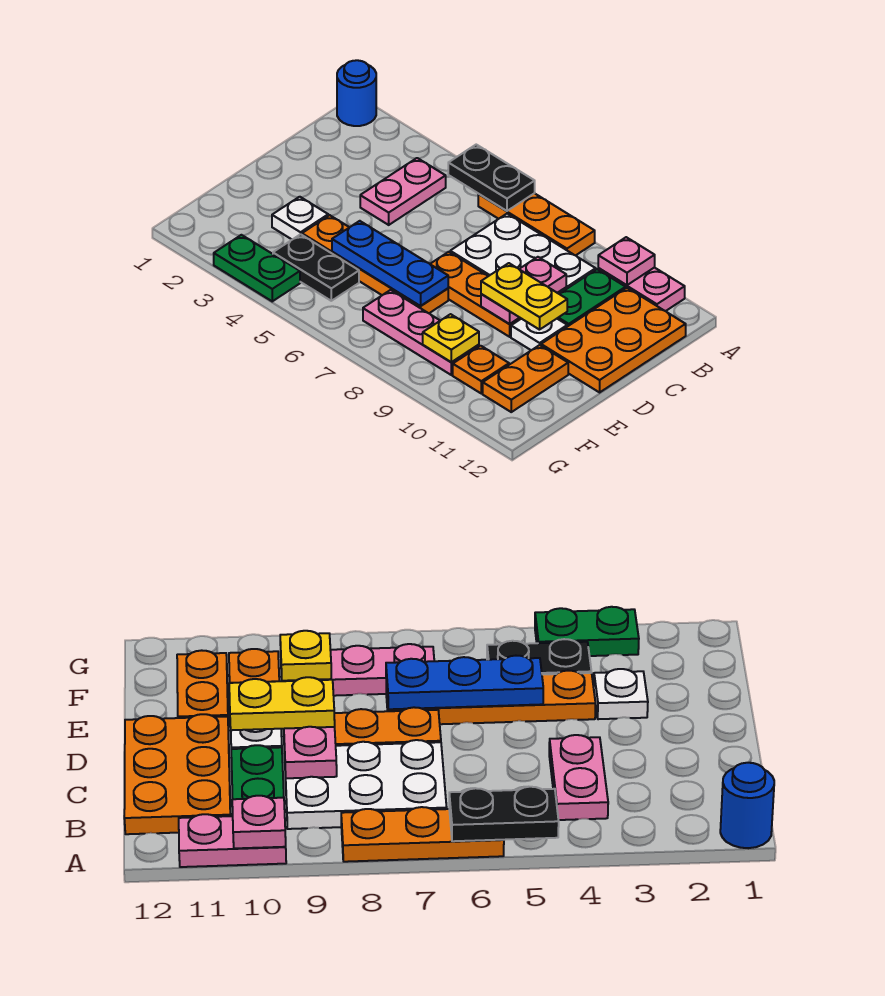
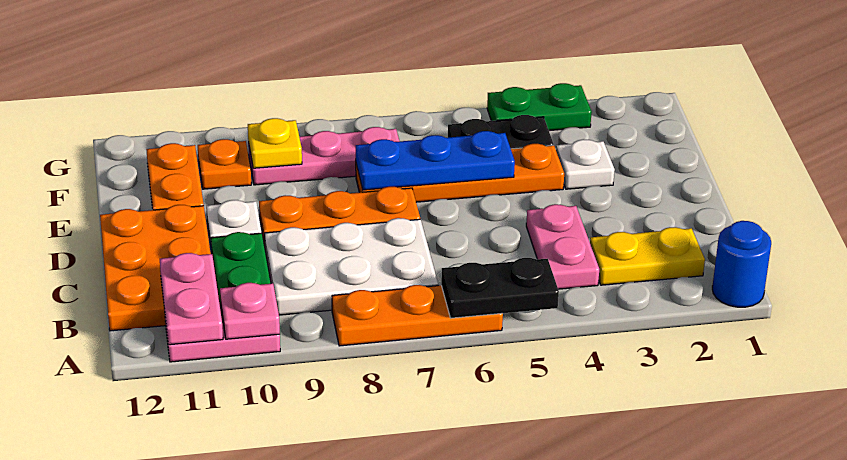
pink 1x2 plate [481,257,566,324] -> pink 1x2 plate moved to [160,253,223,345]
yellow 1x2 plate [481,263,567,330] -> yellow 1x2 plate moved to [590,227,705,285]

